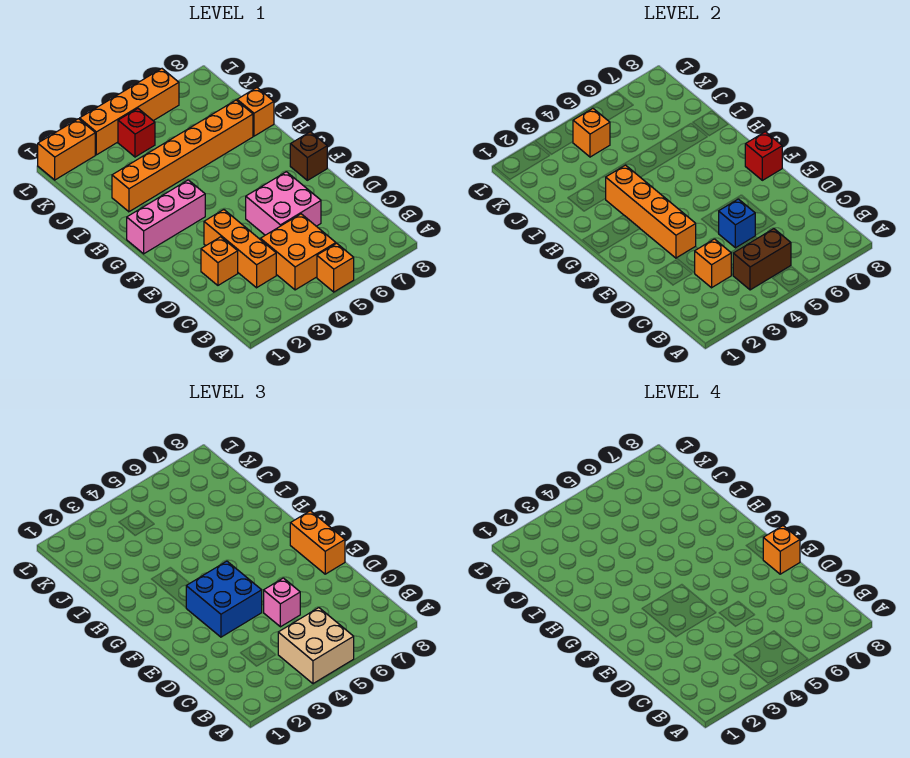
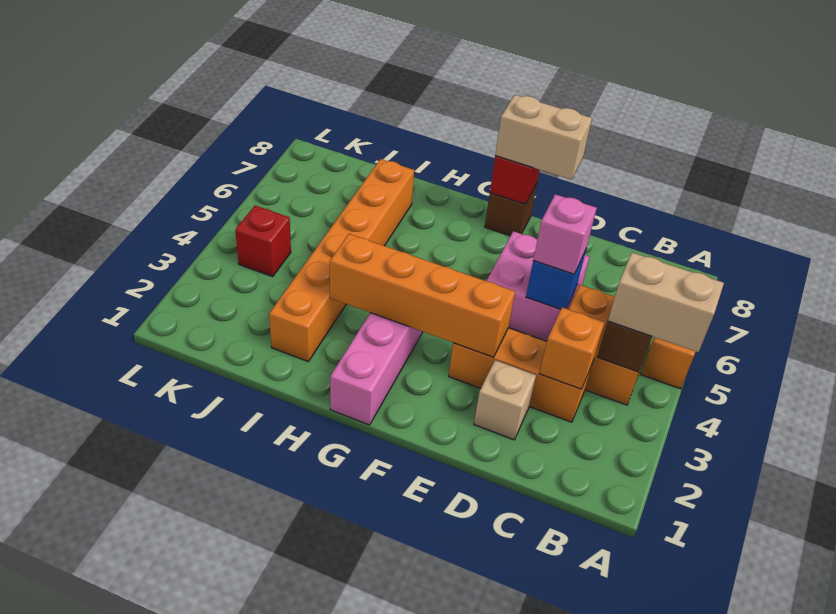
tan 2x2 brick [278,608,354,684] -> tan 1x2 brick [608,253,724,352]
orange 1x1 brick [201,237,238,285] -> tan 1x1 brick [474,360,536,440]
blue 2x2 brick [186,561,262,637] -> none
orange 1x2 brick [290,511,345,574] -> tan 1x2 brick [495,95,592,180]
orange 1x1 brick [763,526,800,574] -> none
orange 1x1 brick [237,88,274,136] -> none
orange 1x1 brick [573,108,610,157] -> none
orange 1x2 brick [38,119,95,180] -> none
orange 1x4 brick [80,69,179,155] -> none

